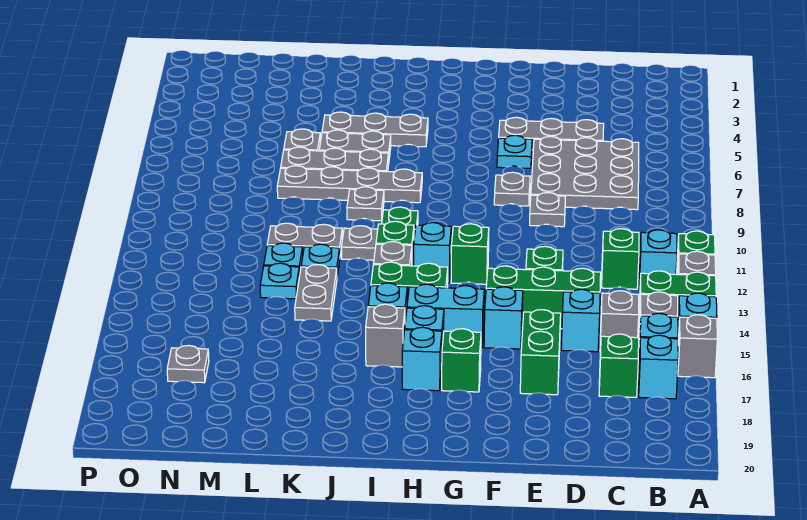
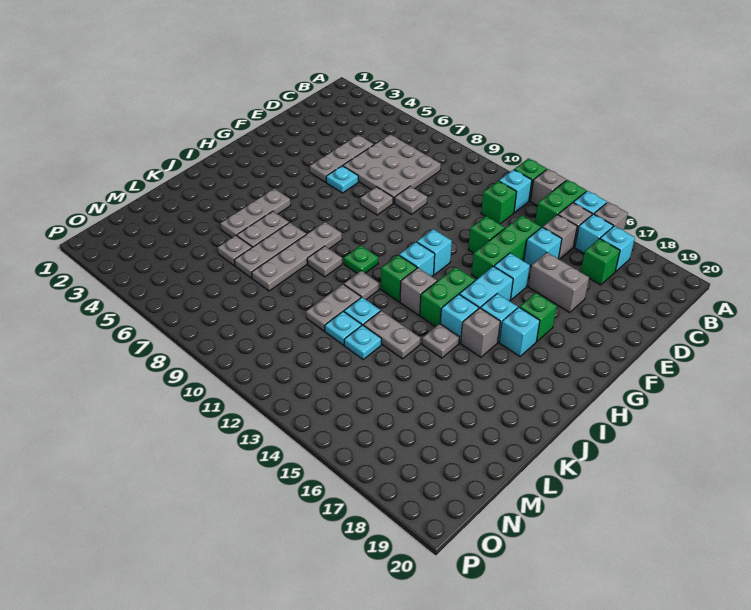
green 1x2 brick [520,310,561,395] -> grey 1x2 brick [528,252,589,312]
green 1x1 brick [451,224,489,284] -> cyan 1x1 brick [417,229,452,275]
grey 1x1 plate [167,345,209,383] -> grey 1x1 plate moved to [422,324,459,358]

